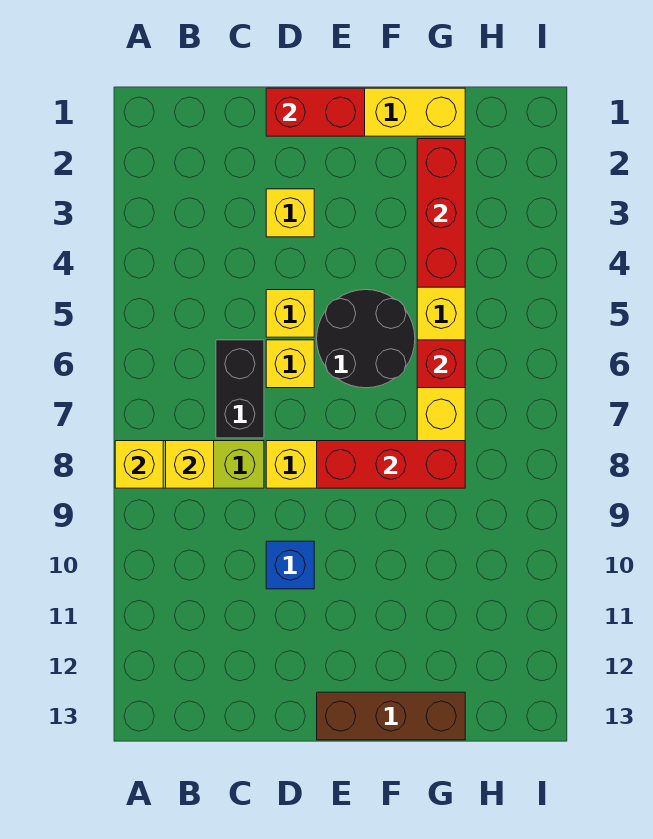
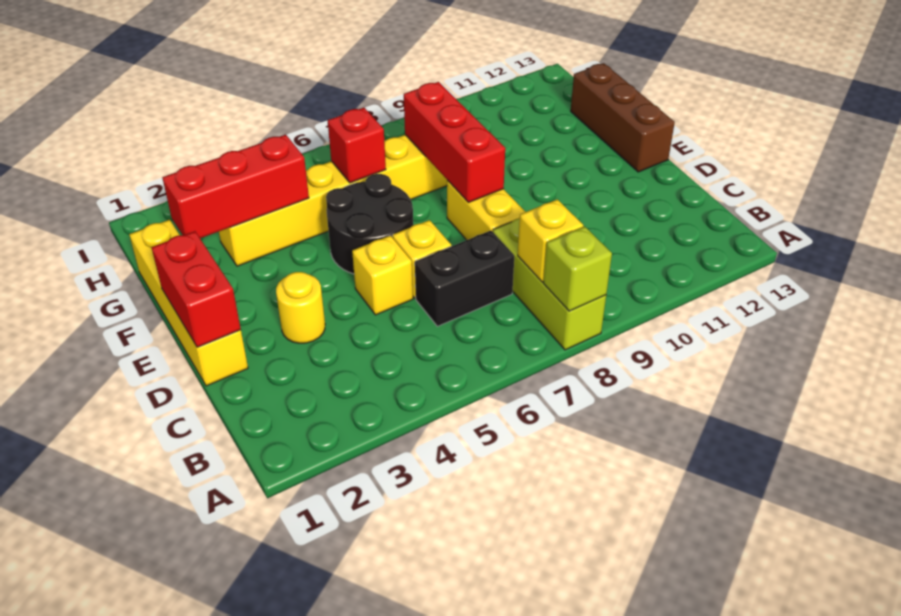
yellow 1x1 brick [115,441,163,488] -> lime 1x1 brick [543,226,612,311]
yellow 1x1 brick [266,189,314,237] -> yellow 1x1 round brick [276,272,325,343]
blue 1x1 brick [266,541,314,589] -> none

